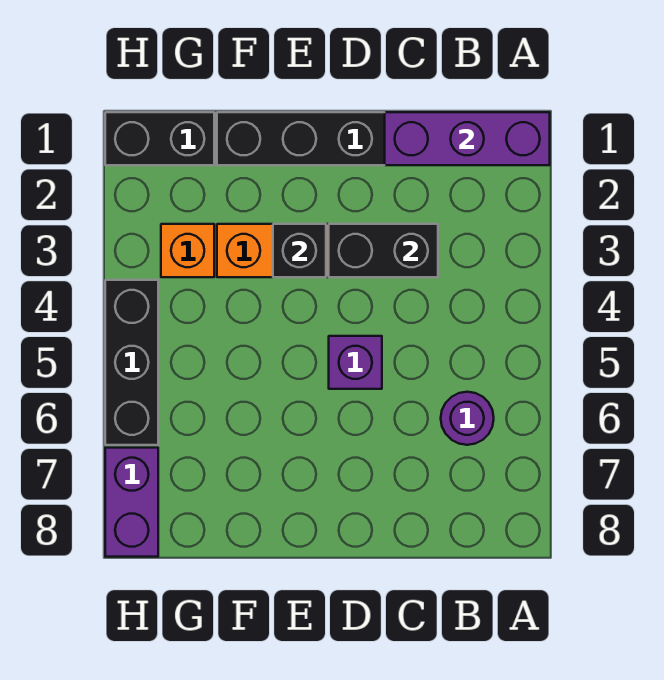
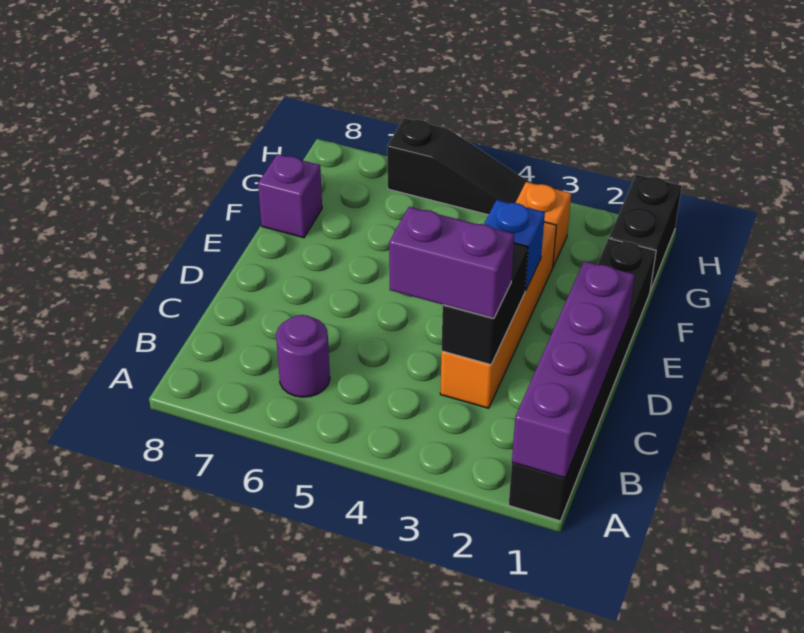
purple 1x3 brick [385,112,550,165] -> purple 1x4 brick [512,261,635,478]
purple 1x1 brick [329,336,382,389] -> purple 1x1 brick moved to [258,154,322,238]
black 1x1 brick [273,224,326,277] -> blue 1x1 brick [484,200,545,291]
black 1x3 brick [105,280,158,445] -> black 1x3 slope [387,118,530,215]
purple 1x2 brick [105,448,158,557] -> purple 1x2 brick moved to [389,207,514,318]

